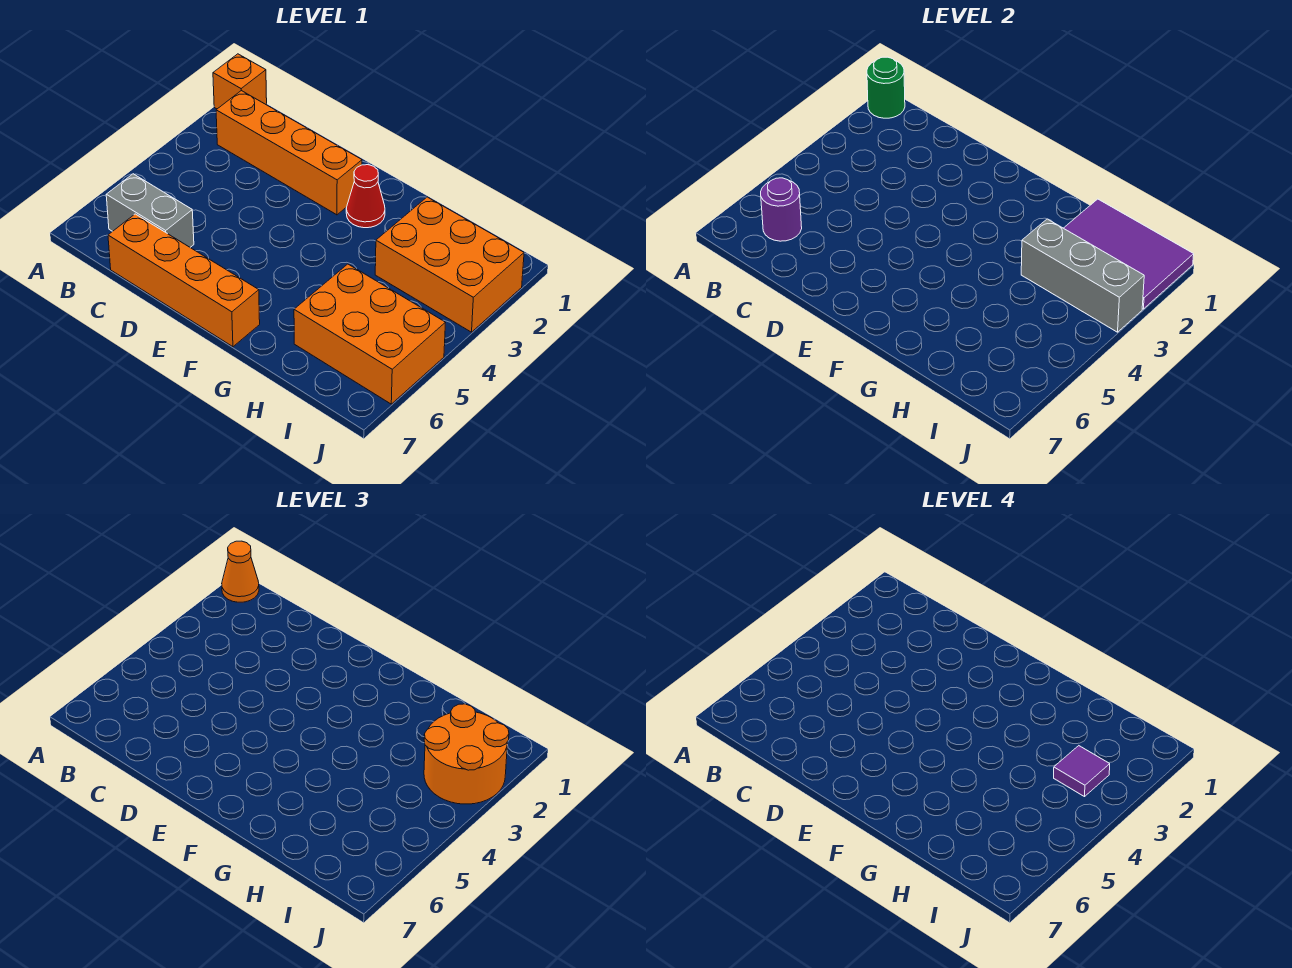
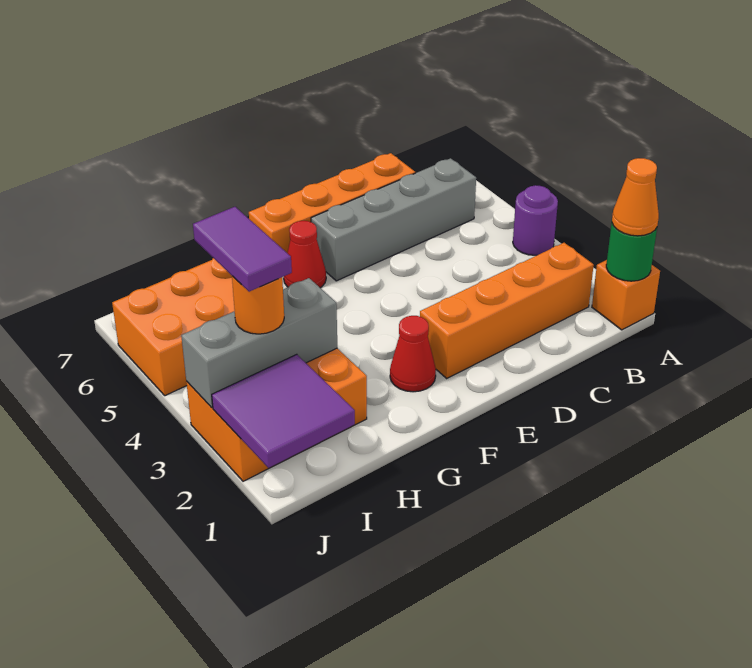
grey 1x2 brick [106,174,194,247] -> grey 1x4 brick [311,158,476,281]
purple 1x1 round brick [761,178,802,241] -> purple 1x1 round brick moved to [513,185,558,255]
none -> red 1x1 cone [284,221,326,288]
purple 2x3 tile [1064,199,1194,309] -> purple 2x2 tile [212,354,355,468]
orange 2x2 round brick [424,704,509,804] -> orange 1x1 round brick [232,276,284,334]
purple 1x1 tile [1054,746,1110,797] -> purple 1x2 tile [193,207,292,292]

